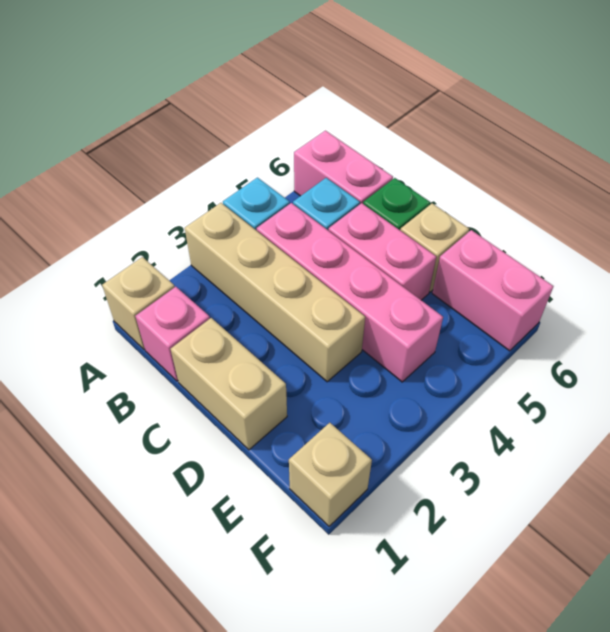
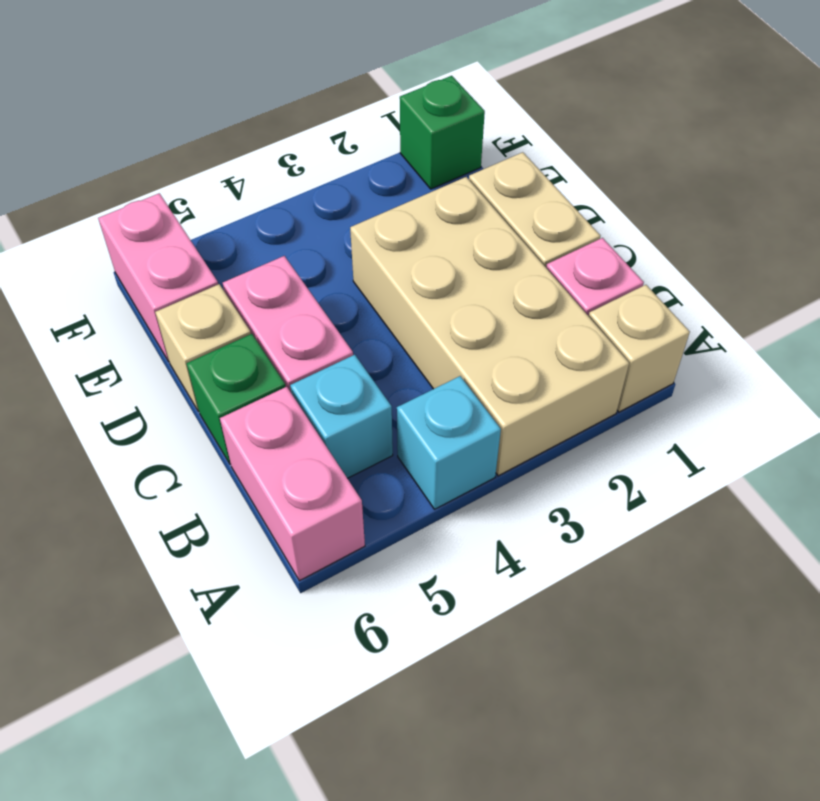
tan 1x4 brick [185,203,365,382] -> tan 2x4 brick [350,177,629,476]
pink 1x4 brick [257,203,443,382] -> none
tan 1x1 brick [289,423,372,526] -> green 1x1 brick [400,76,485,189]

